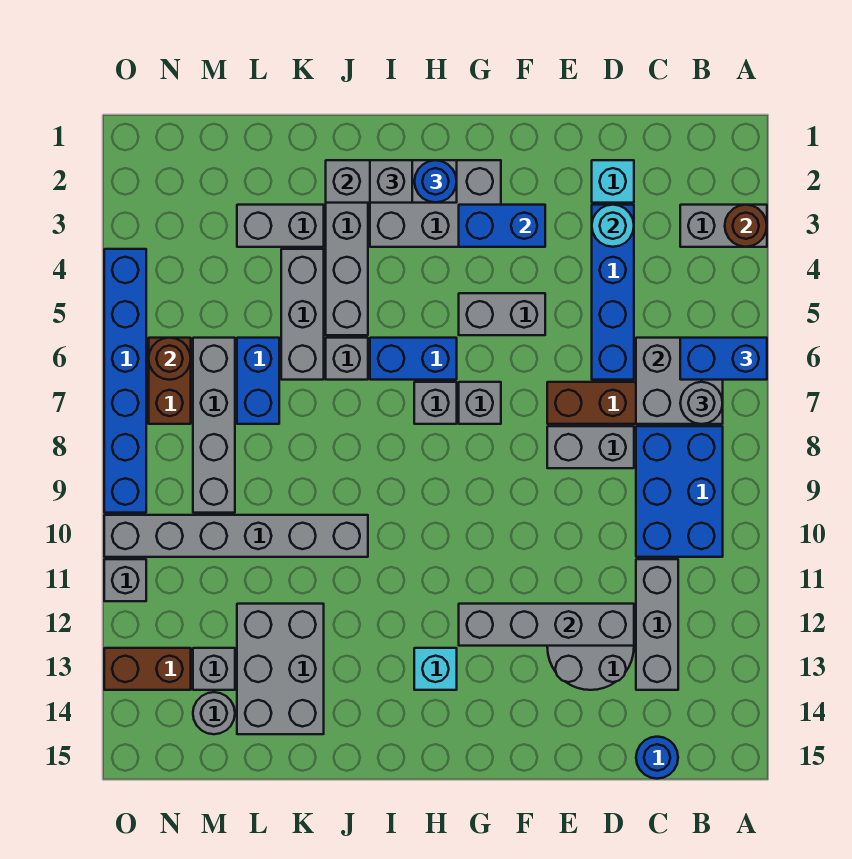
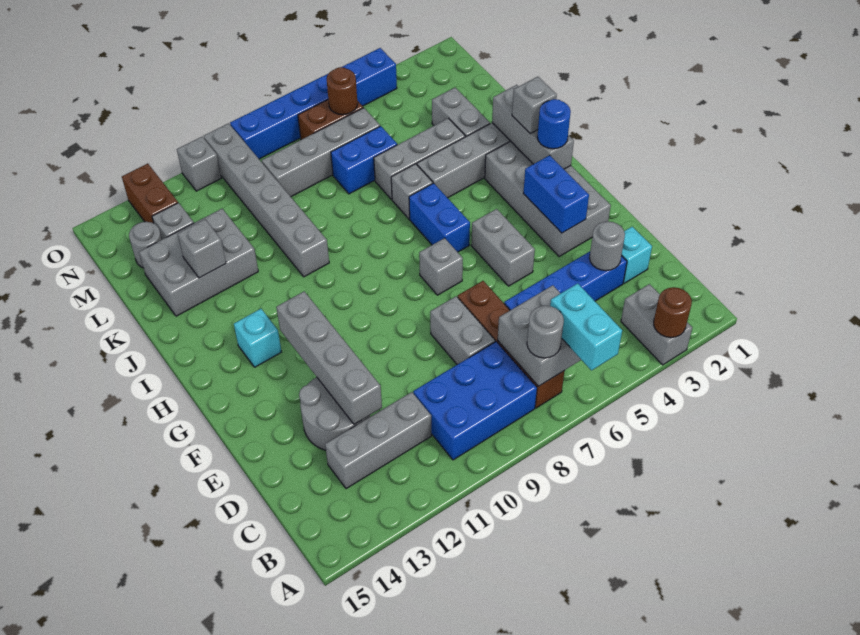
blue 1x2 brick [680,338,767,380] -> cyan 1x2 brick [550,283,622,370]
blue 1x1 round brick [636,737,678,779] -> none
cyan 1x1 round brick [592,205,634,247] -> grey 1x1 round brick [590,222,625,271]
grey 2x3 brick [370,160,501,247] -> grey 2x4 brick [485,141,611,257]
grey 1x1 brick [414,382,457,424] -> grey 1x1 brick moved to [178,219,226,278]

